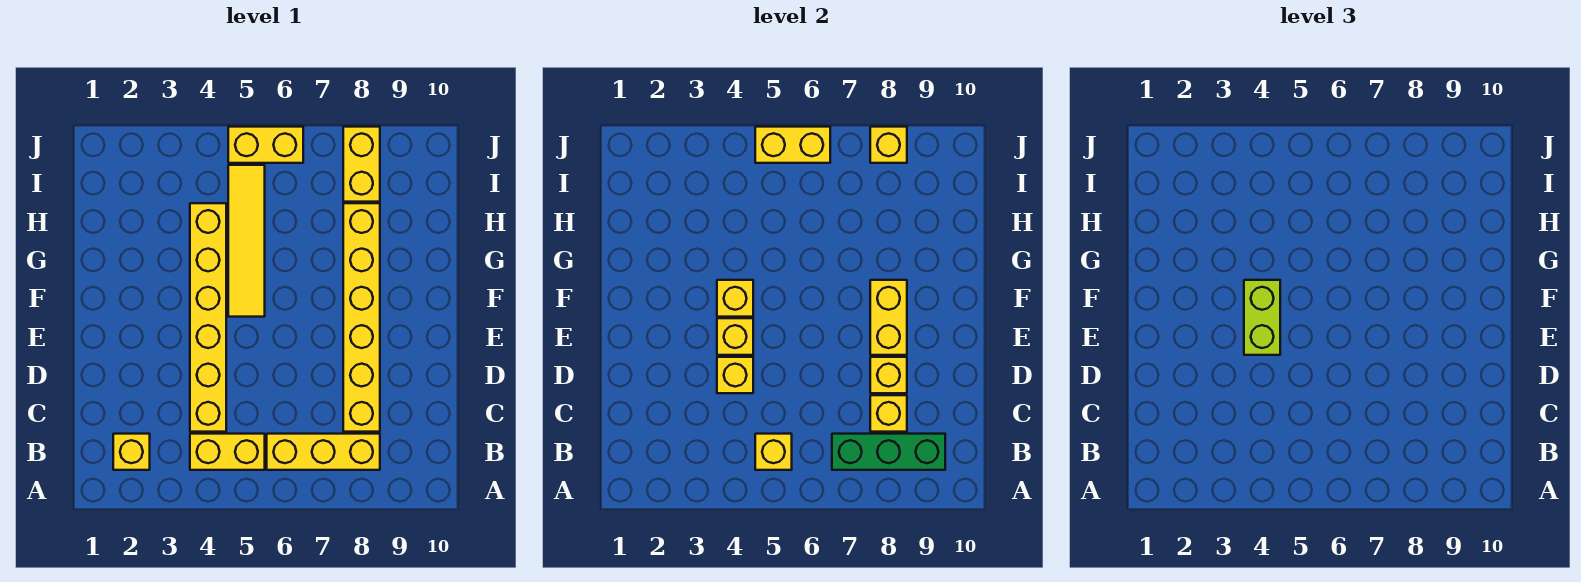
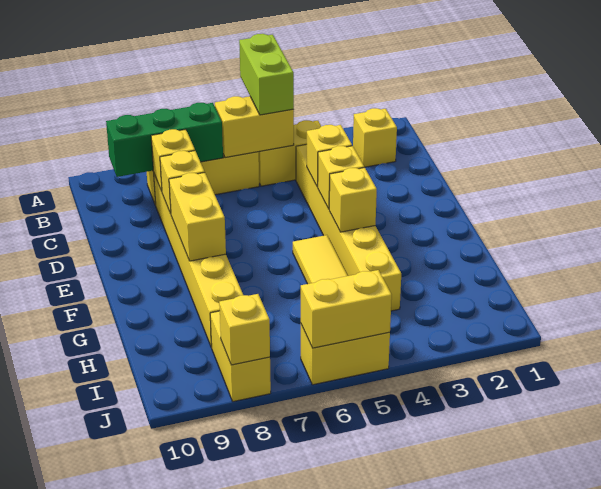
yellow 1x1 brick [755,434,792,470] -> yellow 1x2 brick [215,96,294,158]
lime 1x2 brick [1244,280,1280,355] -> lime 1x2 brick moved to [239,34,294,115]

